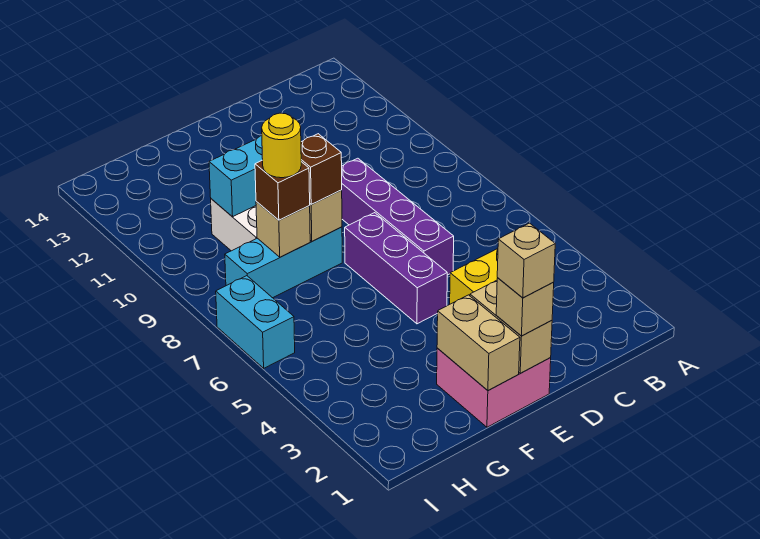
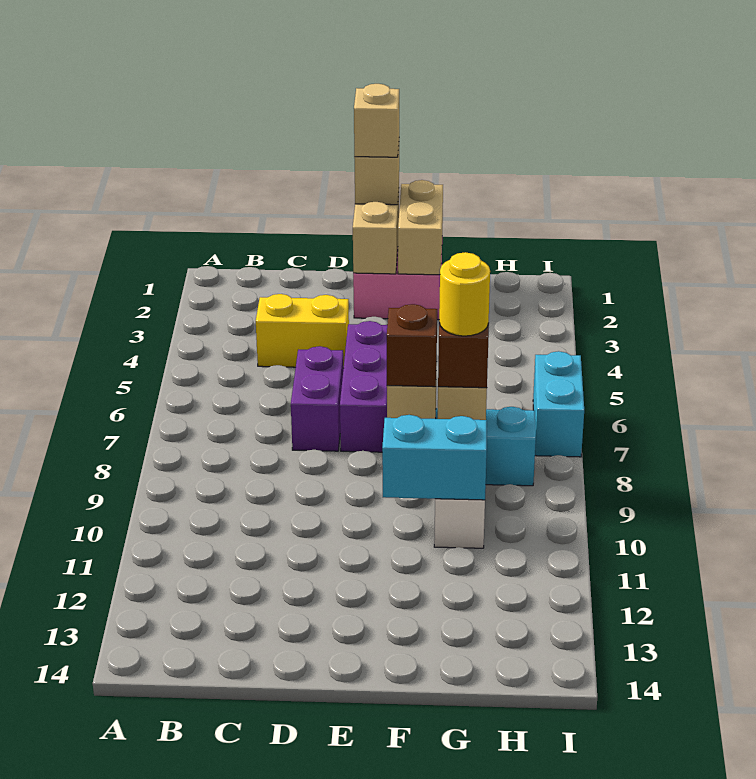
purple 1x4 brick [342,158,454,275] -> purple 1x2 brick [291,346,343,451]

